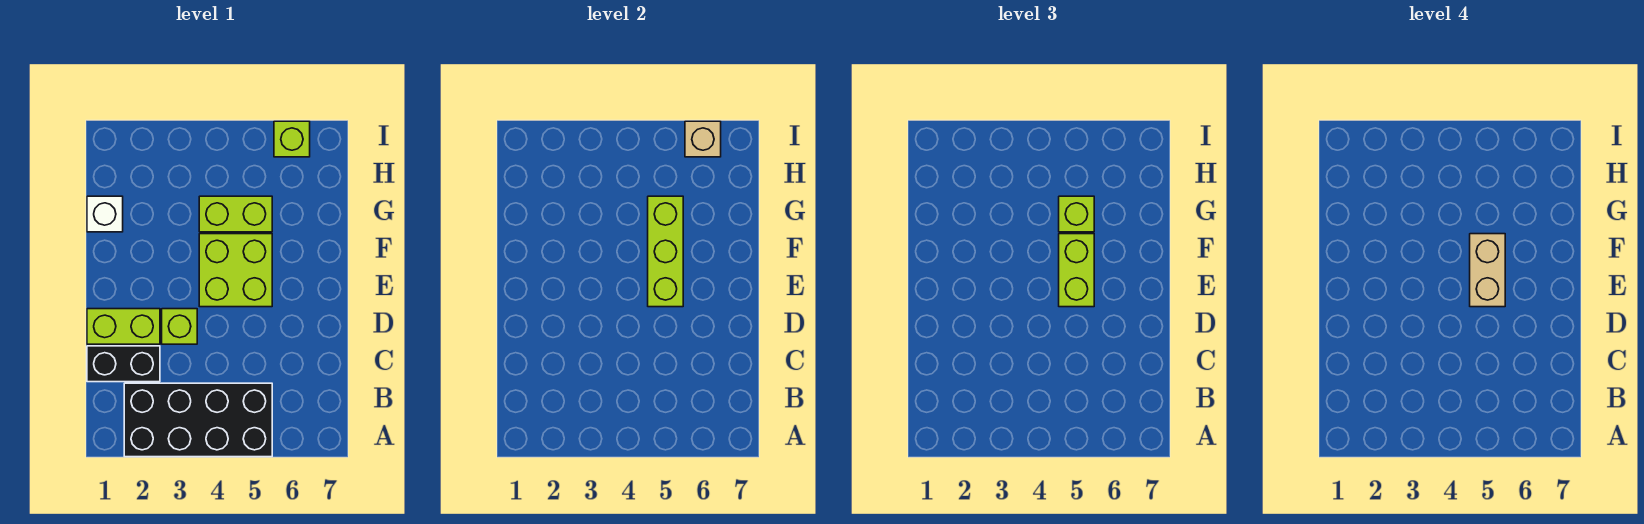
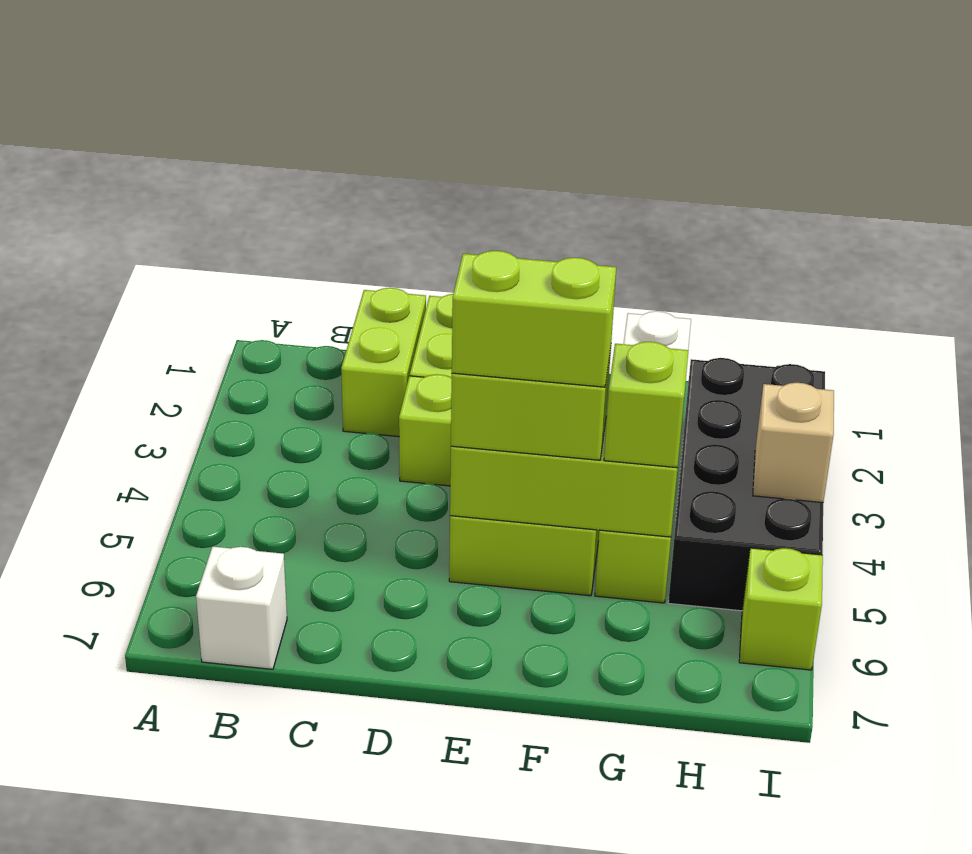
black 2x4 brick [124,383,272,457] -> black 2x4 brick moved to [668,358,825,611]
none -> white 1x1 brick [196,547,287,669]
black 1x2 brick [87,346,160,382] -> lime 1x2 brick [341,288,426,437]
tan 1x2 brick [1470,234,1505,307] -> lime 1x2 brick [452,251,616,387]
tan 1x1 brick [685,121,721,157] -> tan 1x1 brick moved to [753,383,834,503]

